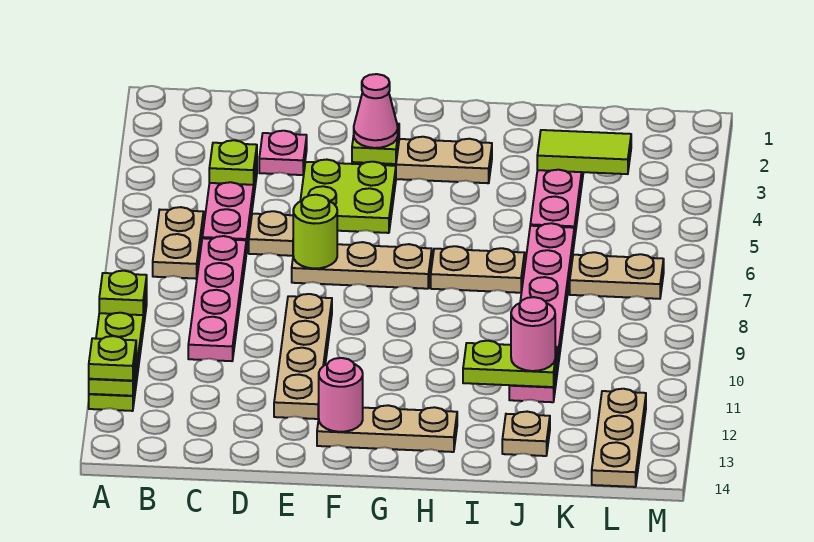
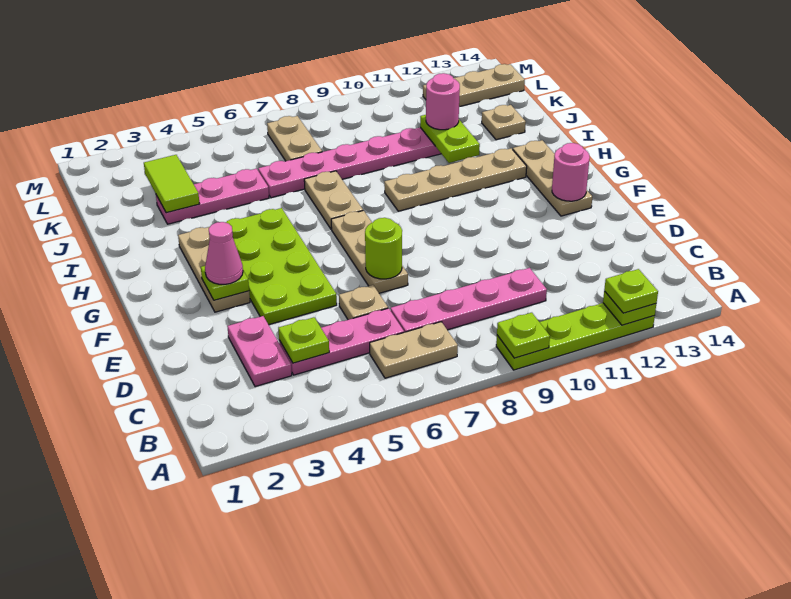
pink 1x1 plate [259,131,307,175] -> pink 1x2 plate [227,316,292,387]
lime 2x2 plate [300,160,396,233] -> lime 2x4 plate [226,208,337,325]
tan 1x4 plate [274,294,332,419] -> tan 1x4 plate moved to [384,148,527,211]

